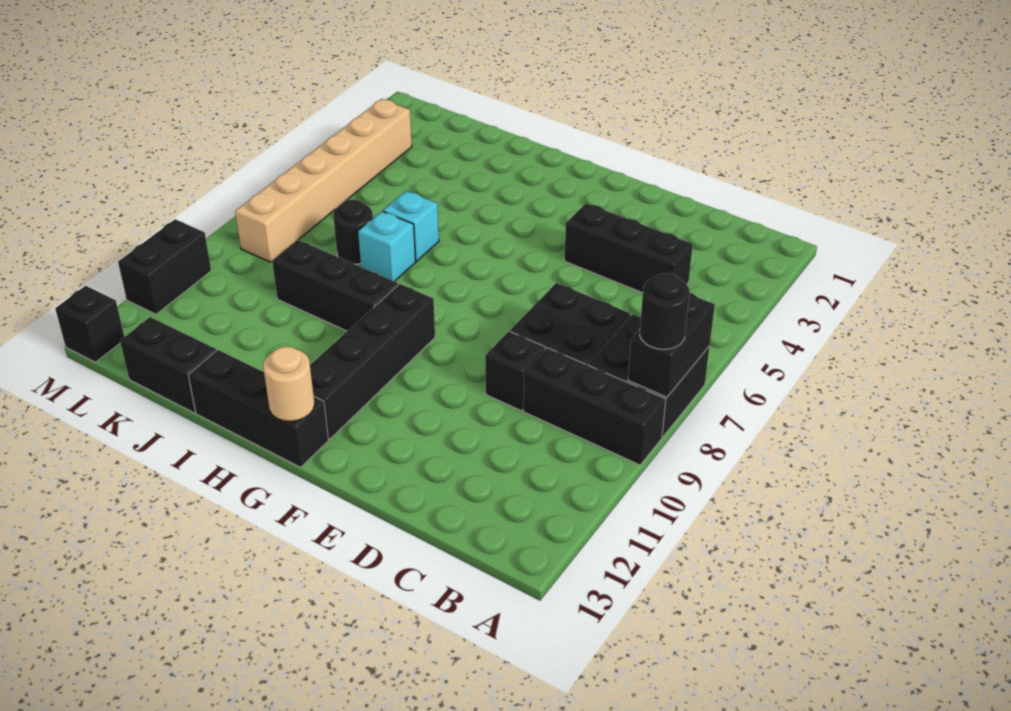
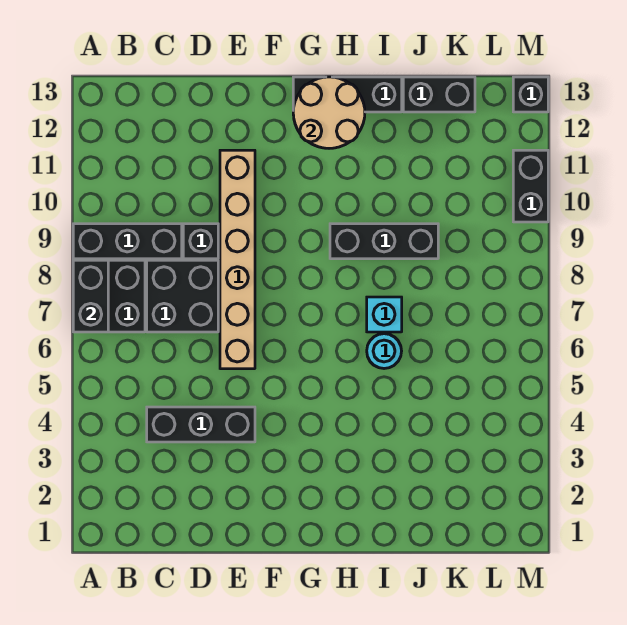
black 1x1 round brick [640,273,690,349] -> none
black 1x4 brick [310,284,435,439] -> none
tan 1x1 round brick [263,346,315,421] -> tan 2x2 round brick [293,77,365,148]
cyan 1x1 brick [383,191,439,261] -> cyan 1x1 round brick [367,334,402,369]
black 1x1 round brick [333,199,373,264] -> none
tan 1x6 brick [235,99,412,262] -> tan 1x6 brick moved to [220,150,255,369]

